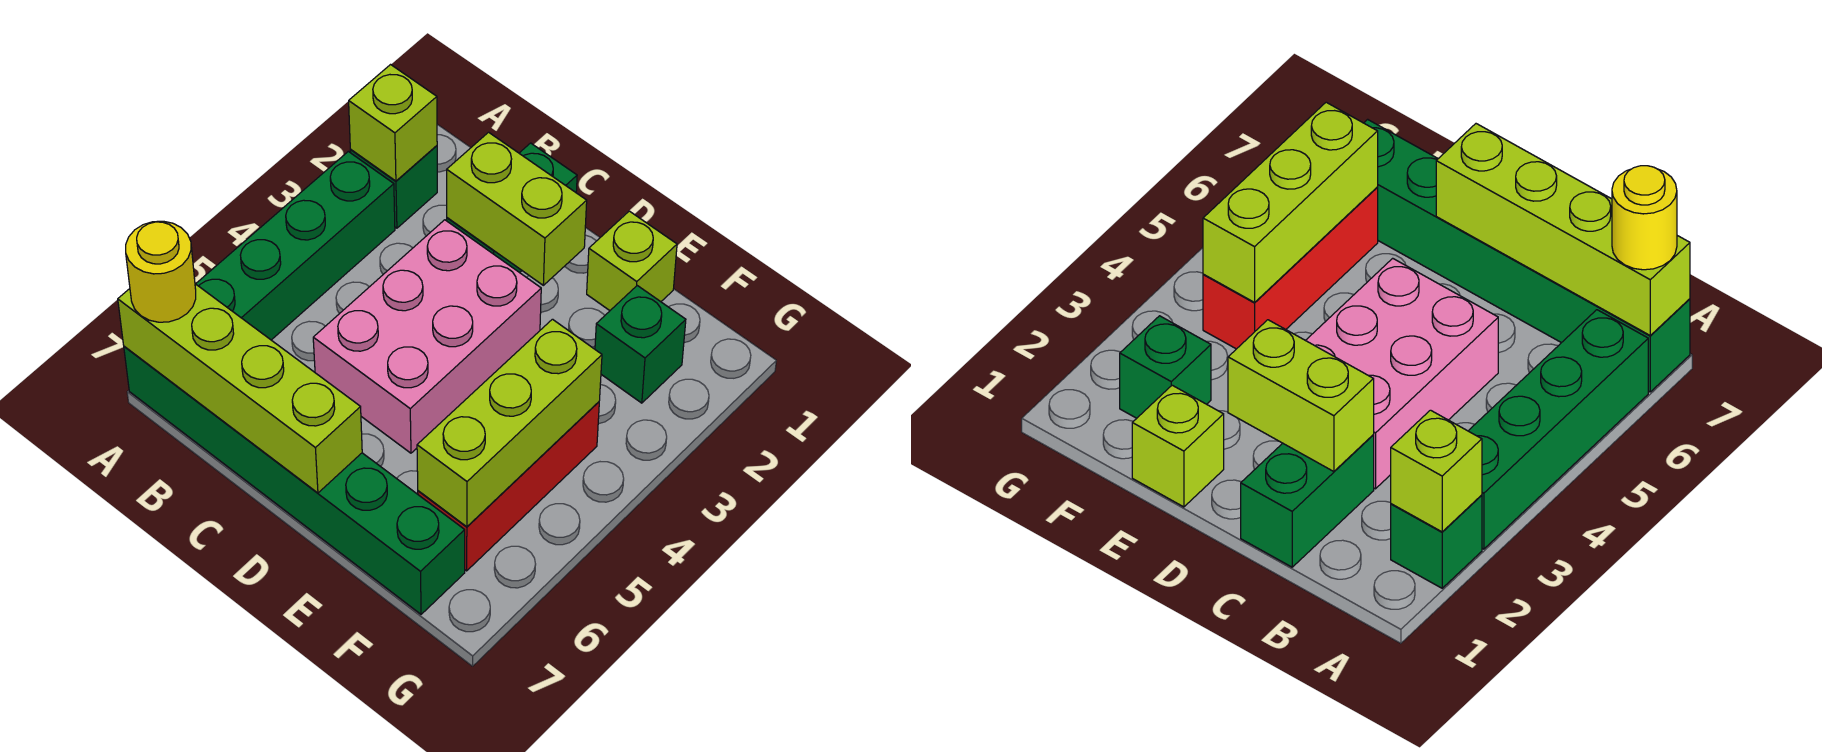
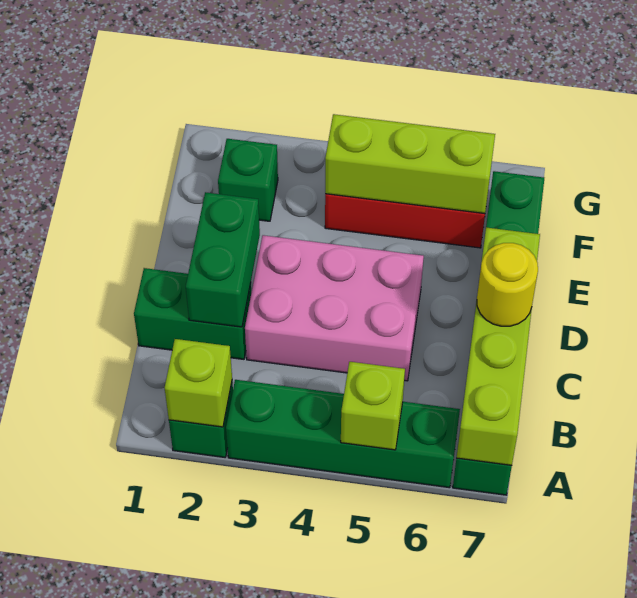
yellow 1x1 round brick [126,221,196,322] -> yellow 1x1 round brick moved to [477,243,538,326]
lime 1x2 brick [447,132,587,285] -> green 1x2 brick [186,192,260,327]
lime 1x1 brick [587,211,677,311] -> lime 1x1 brick moved to [341,362,405,450]

